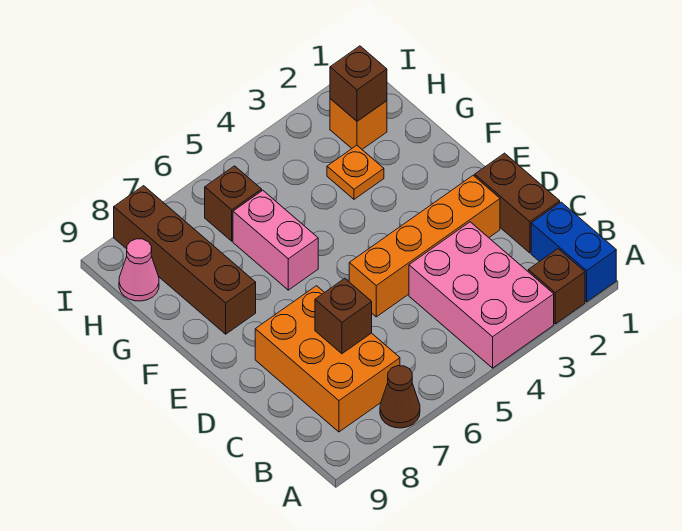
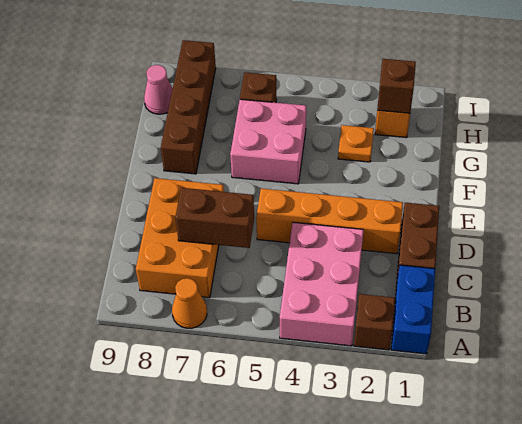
brown 1x1 cone [380,366,420,428] -> orange 1x1 cone [172,278,207,328]
brown 1x1 brick [315,278,372,354] -> brown 1x2 brick [175,188,254,248]
pink 1x2 brick [233,190,318,290] -> pink 2x2 brick [230,99,306,184]

